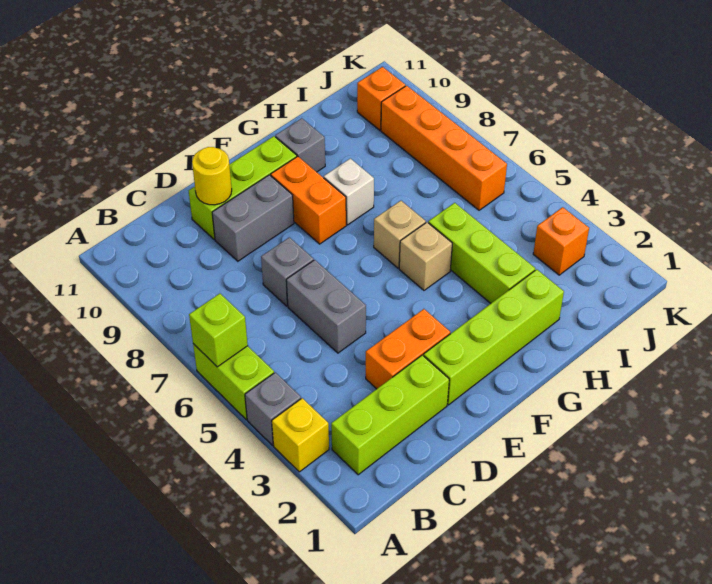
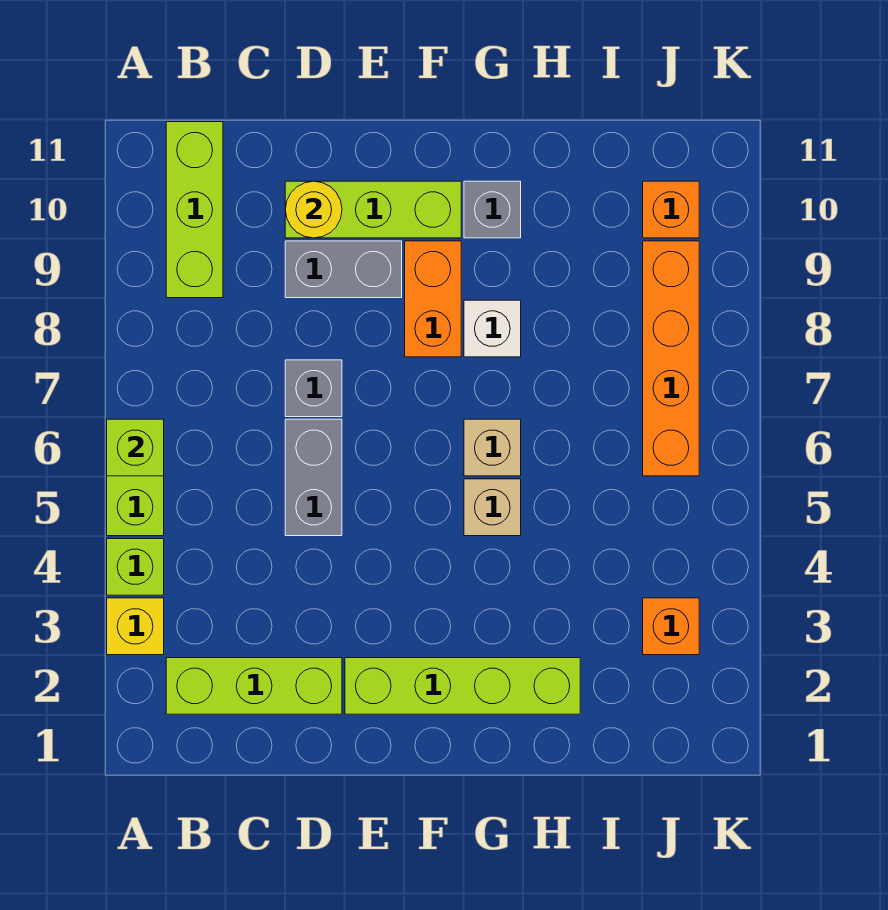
grey 1x1 brick [245,372,301,445] -> lime 1x1 brick [107,539,164,595]
orange 1x2 brick [366,309,450,389] -> none
lime 1x3 brick [428,203,535,303] -> lime 1x3 brick moved to [166,122,223,298]

